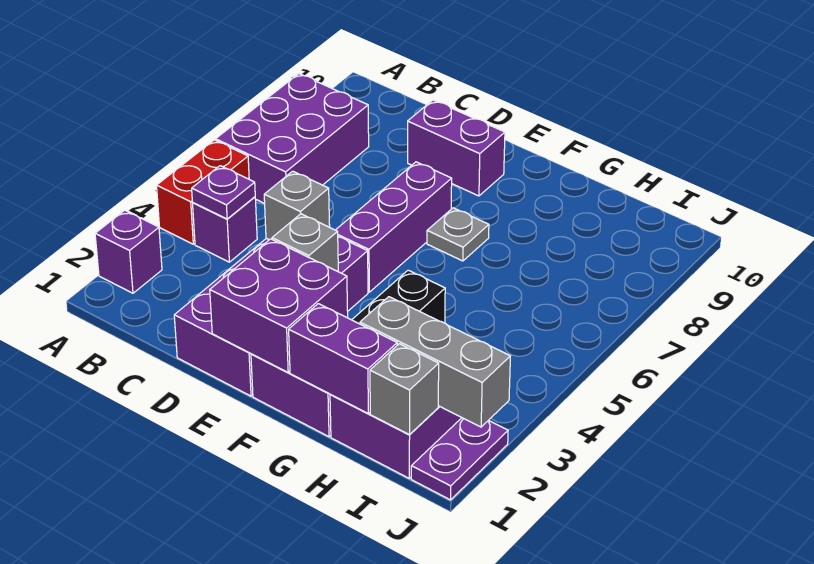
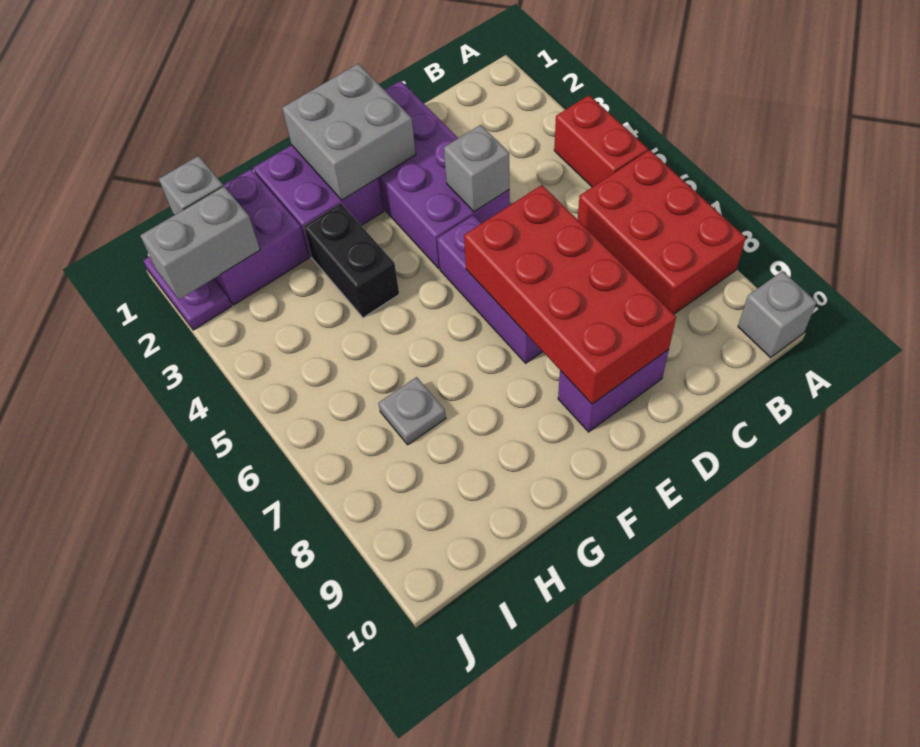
purple 1x1 brick [95,210,162,293] -> none
purple 2x3 brick [216,74,369,204] -> red 2x3 brick [578,150,746,314]
purple 1x1 brick [193,197,257,262] -> none
purple 1x1 plate [192,166,255,219] -> none
none -> red 2x4 brick [464,185,676,404]
purple 2x2 brick [210,239,348,373] -> grey 2x2 brick [282,64,416,200]
grey 1x1 brick [272,214,338,271] -> grey 1x1 brick moved to [738,271,817,358]
grey 1x1 plate [427,208,489,261] -> grey 1x1 plate moved to [378,377,446,445]
purple 1x2 brick [289,304,397,413] -> none
grey 1x3 brick [360,297,510,427] -> grey 1x2 brick [140,186,260,300]

